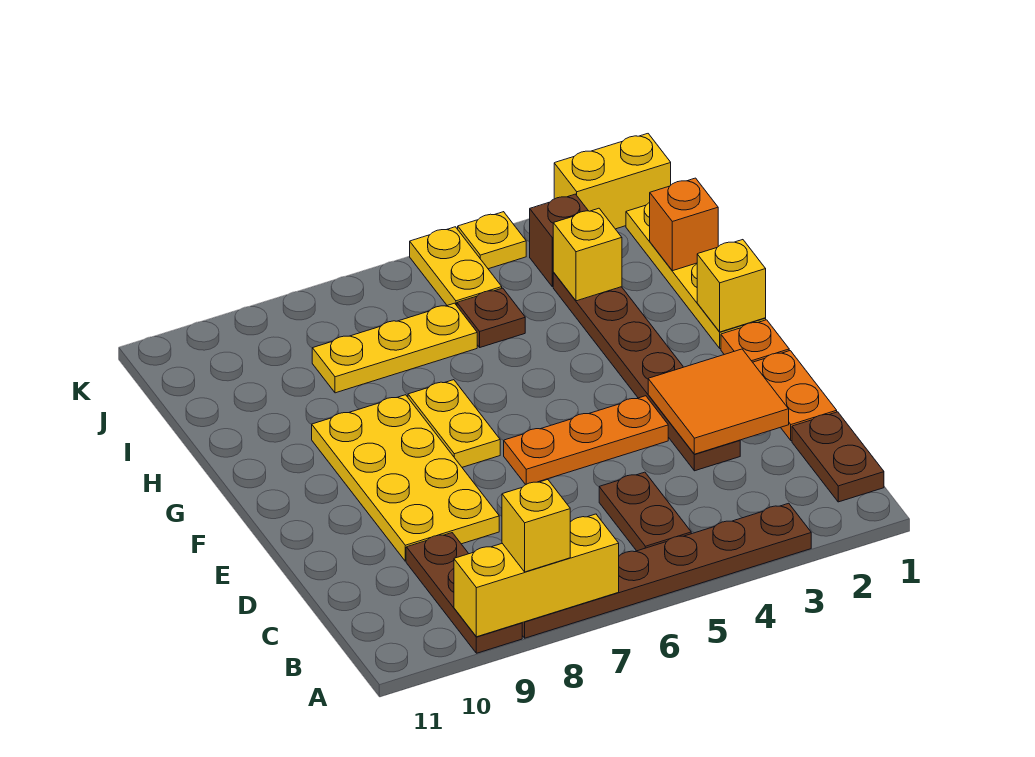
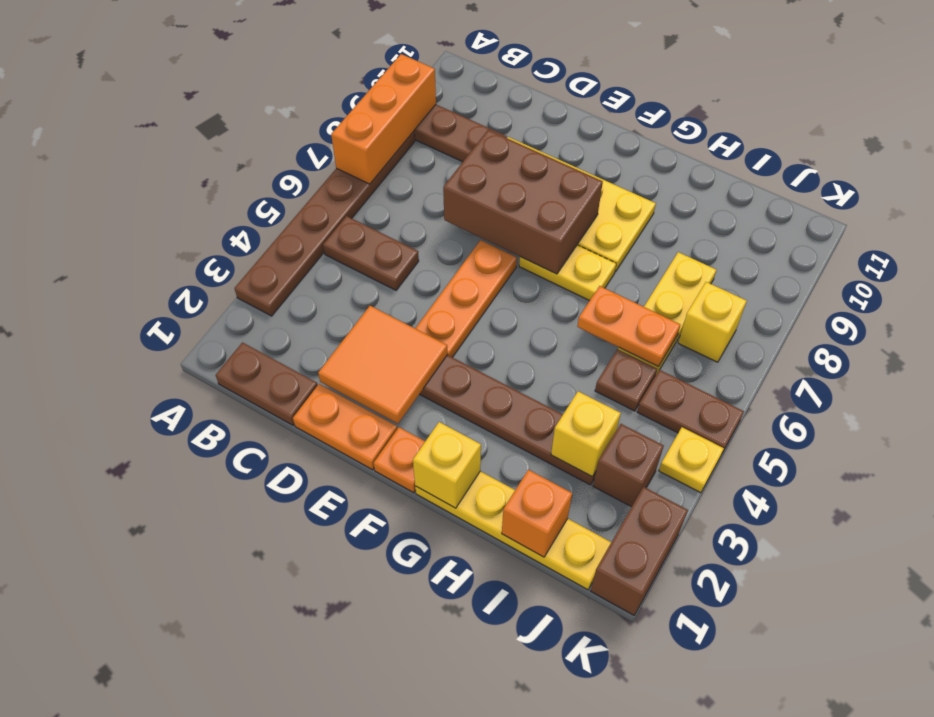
yellow 1x3 brick [454,514,619,637] -> orange 1x3 brick [331,54,436,184]
yellow 1x1 brick [502,480,570,572] -> yellow 1x1 brick moved to [678,282,747,362]
none -> brown 2x3 brick [443,130,603,274]
none -> orange 1x2 plate [577,286,680,367]
yellow 1x2 plate [410,227,502,305] -> brown 1x2 plate [637,370,744,453]
yellow 1x2 brick [554,134,671,229] -> brown 1x2 brick [591,487,688,615]

